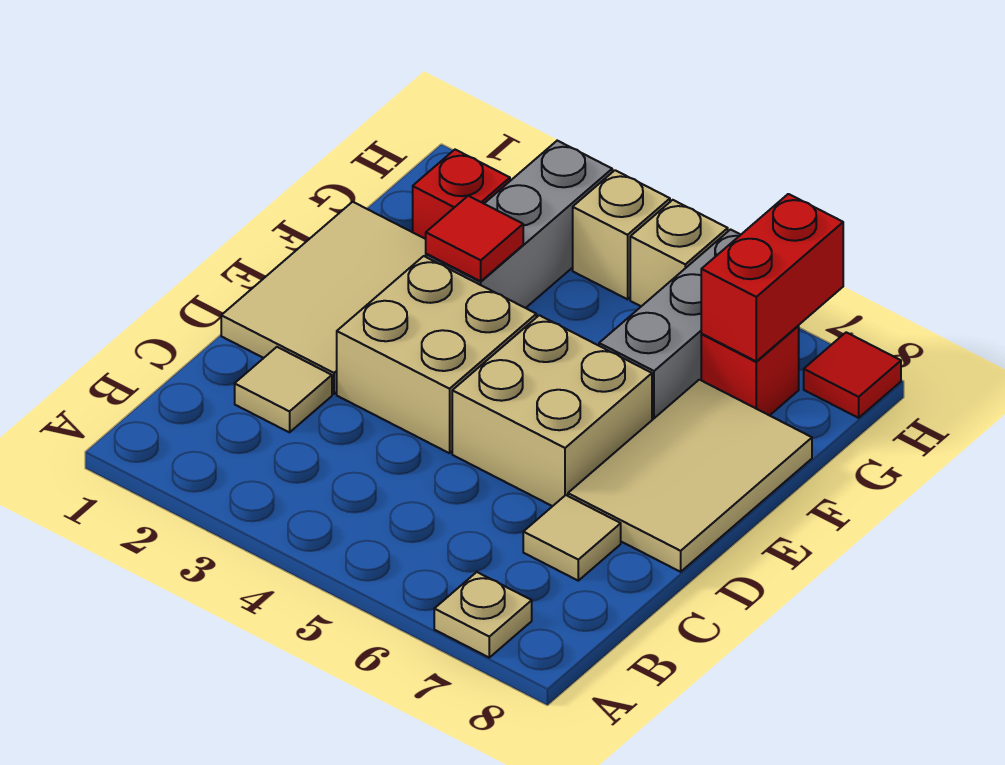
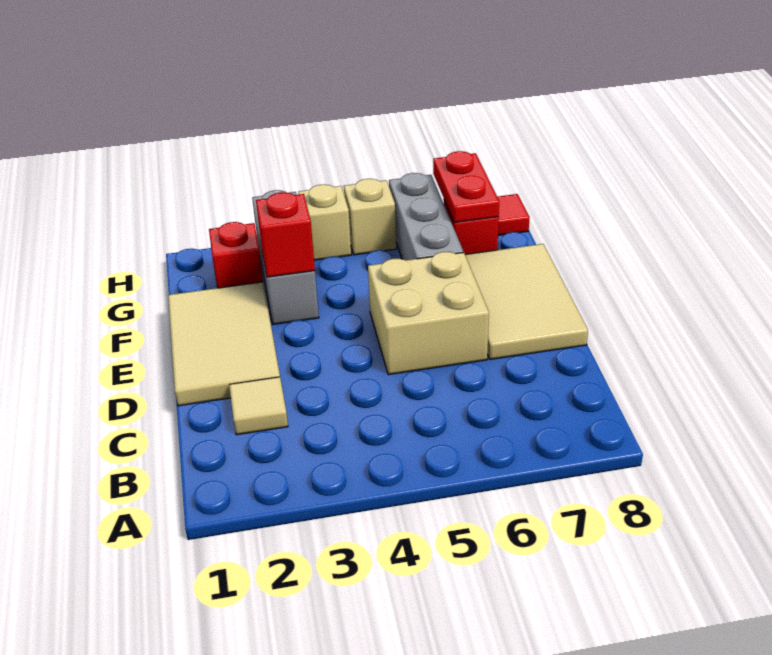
tan 1x1 plate [434,572,532,657] -> none
tan 1x1 tile [523,495,621,581] -> none
tan 2x2 brick [337,256,536,453] -> none
red 1x1 tile [426,196,523,281] -> red 1x1 brick [256,192,315,277]
red 1x2 brick [701,194,843,361] -> red 1x2 plate [433,151,499,223]

